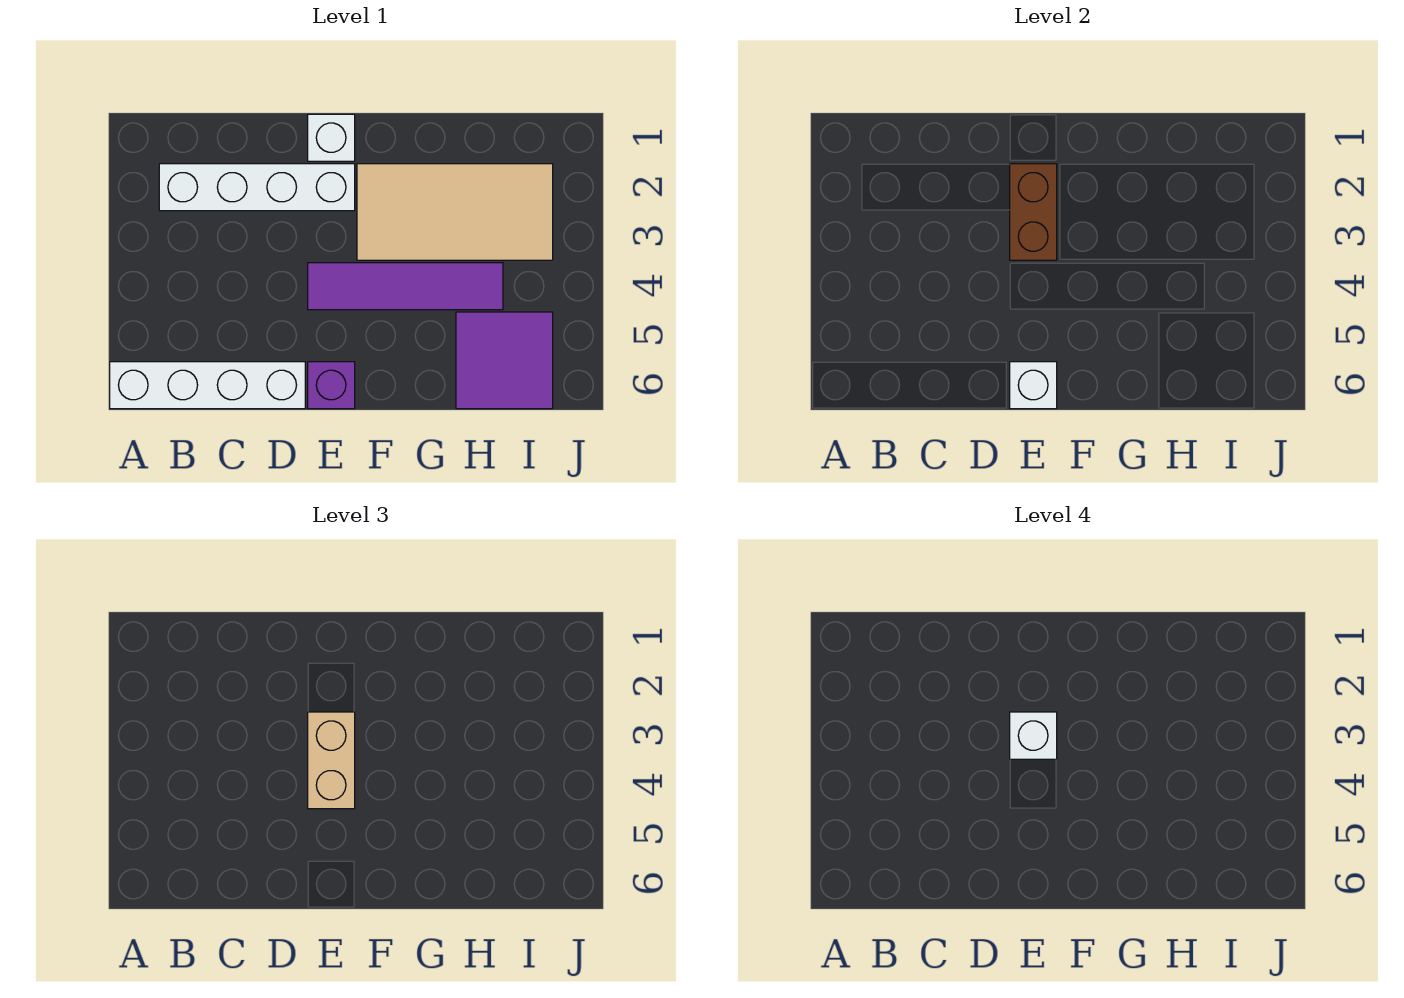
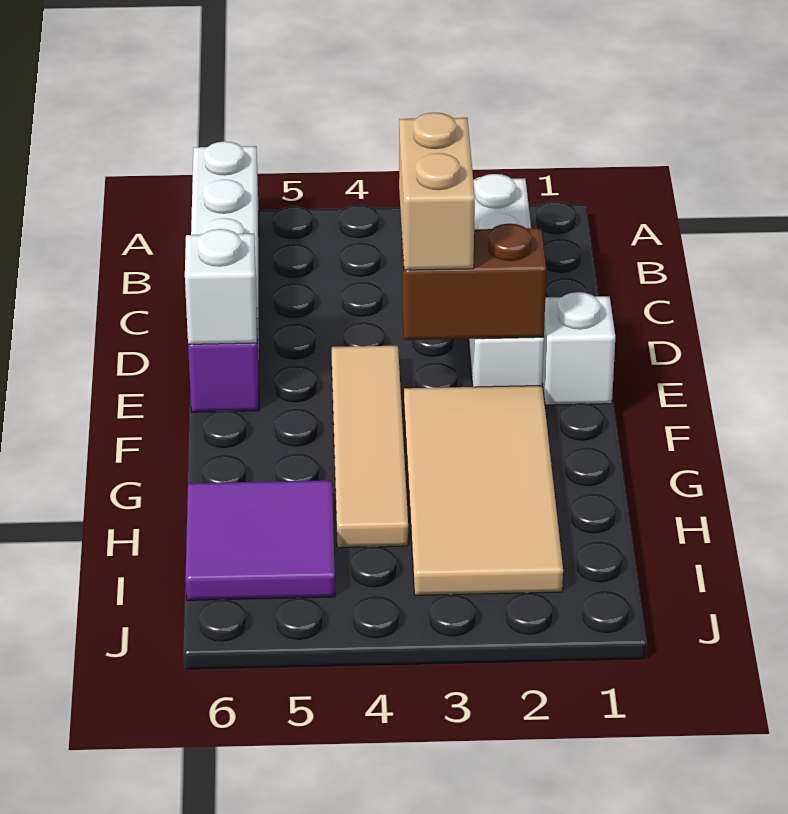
tan 1x2 brick [308,712,355,809] -> tan 1x2 brick turned to [399,112,475,270]
white 1x1 brick [1010,712,1057,759] -> none
purple 1x4 tile [308,263,503,310] -> tan 1x4 tile [332,346,408,548]

